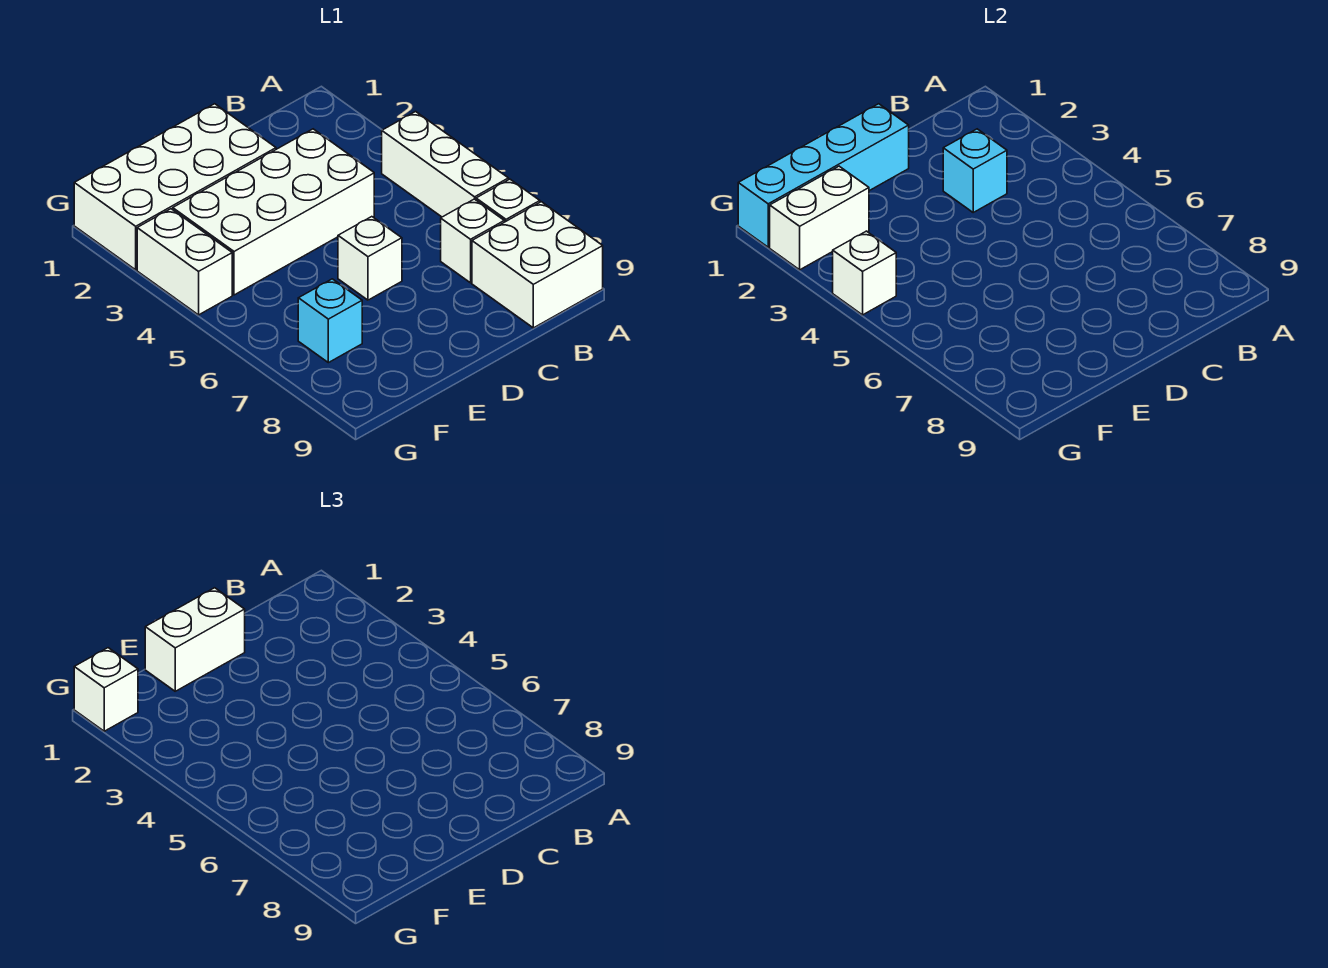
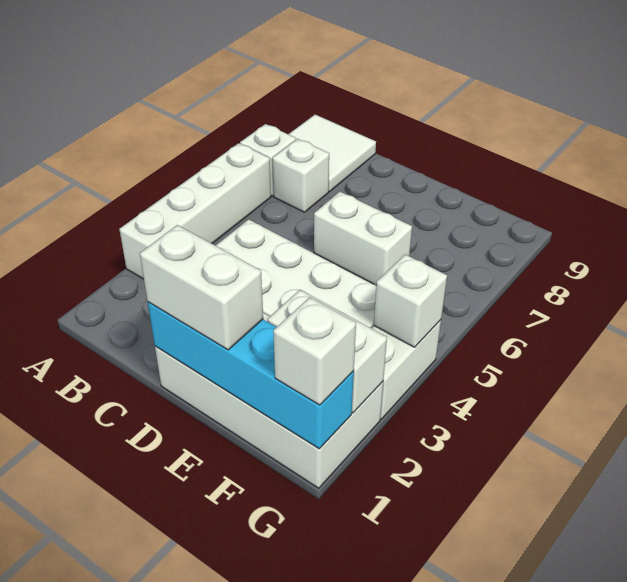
white 1x3 brick [382,112,508,217] -> white 1x4 brick [119,143,271,279]
white 2x2 brick [472,202,603,328] -> white 2x2 tile [289,115,376,191]
cyan 1x1 brick [943,129,1007,212] -> none
white 1x1 brick [338,217,402,300] -> white 1x2 brick [314,192,412,285]
cyan 1x1 brick [298,279,362,363] -> none

